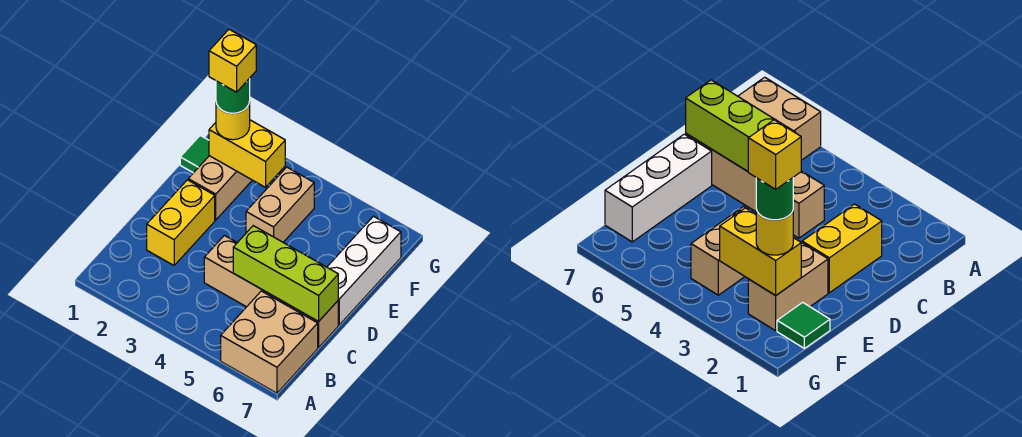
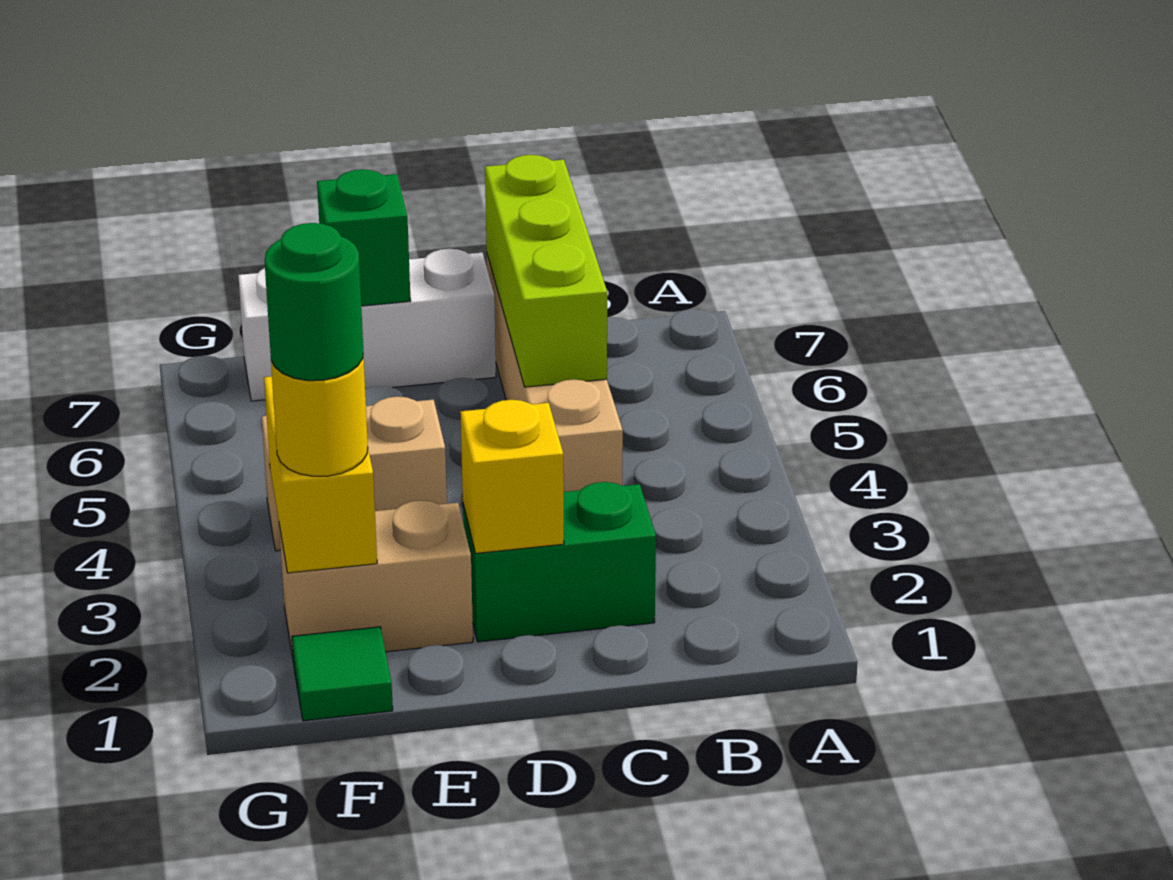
tan 2x2 brick [221,291,318,393] -> none
yellow 1x2 brick [147,180,215,265] -> green 1x2 brick [463,482,656,642]
none -> green 1x1 brick [317,169,411,306]
yellow 1x1 brick [209,29,256,92] -> yellow 1x1 brick moved to [460,400,564,554]

